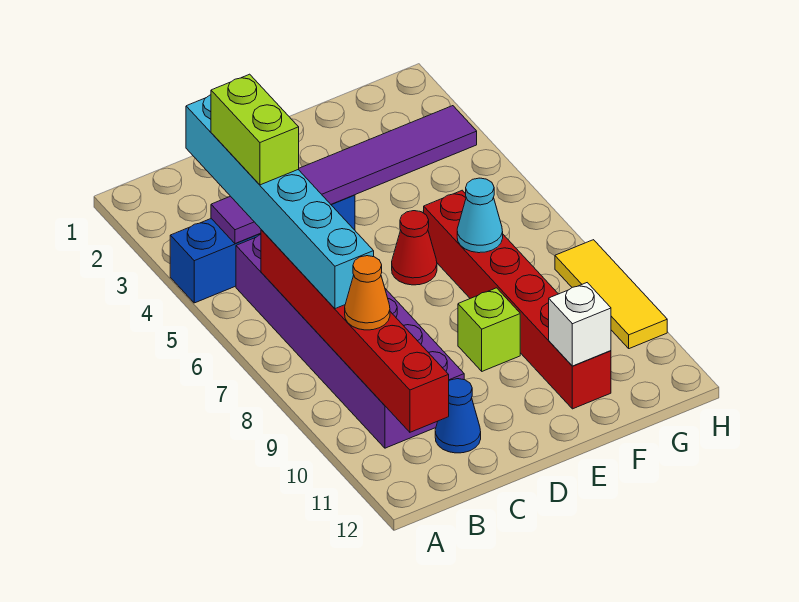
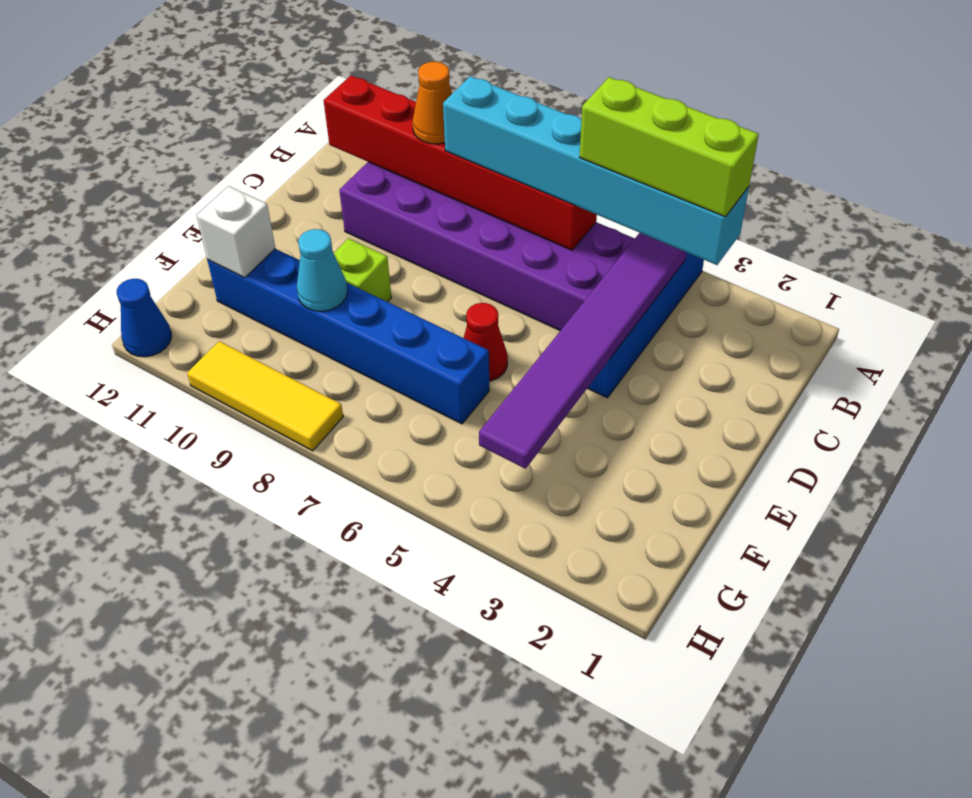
lime 1x2 brick [211,74,299,185] -> lime 1x3 brick [580,77,759,217]
blue 1x1 cone [435,379,481,453] -> blue 1x1 cone moved to [117,279,172,357]
red 1x6 brick [424,190,611,409] -> blue 1x6 brick [207,249,489,424]
cyan 1x1 cone [457,178,503,253] -> cyan 1x1 cone moved to [297,229,347,311]

